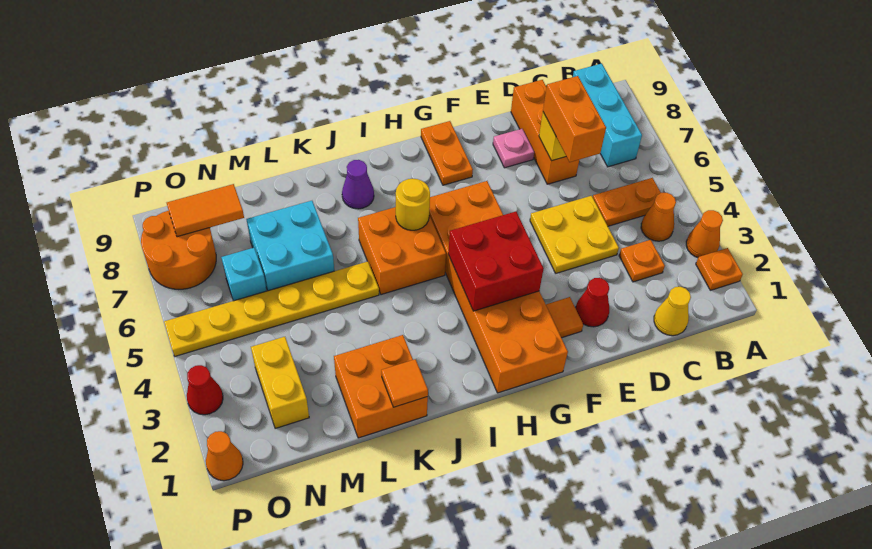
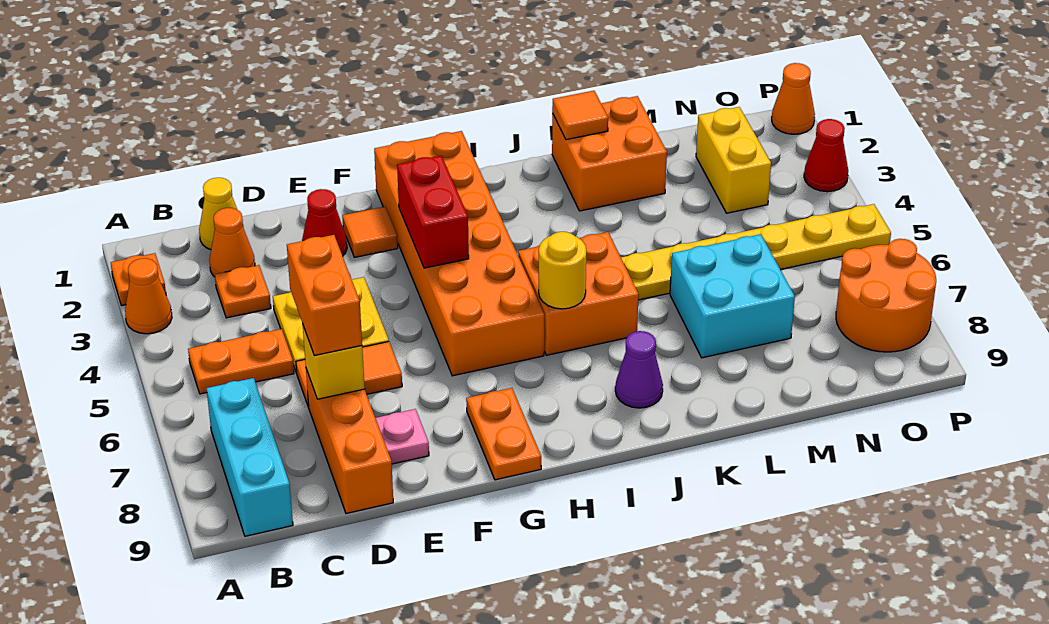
orange 1x1 cone [641,193,676,241] -> orange 1x1 cone moved to [209,208,255,277]
red 2x2 brick [448,212,544,311] -> red 1x2 brick [397,156,469,268]
cyan 1x1 brick [221,248,267,301] -> none
orange 1x2 tile [167,184,244,237] -> orange 1x2 tile moved to [296,342,402,407]

